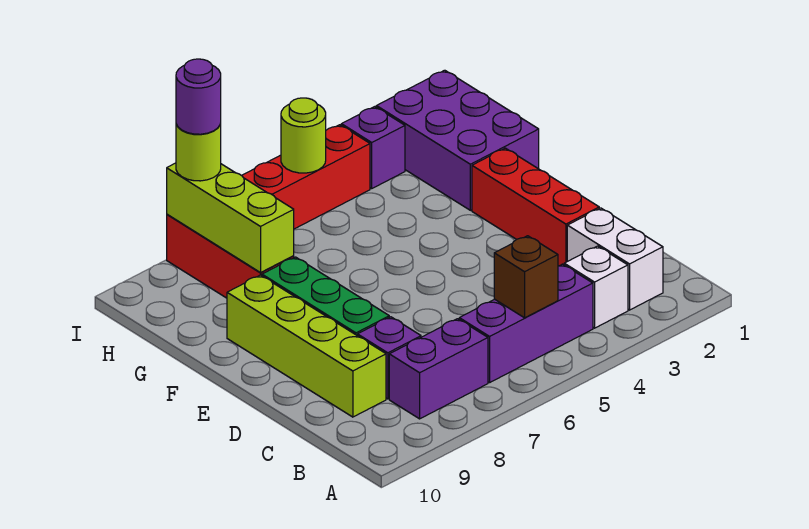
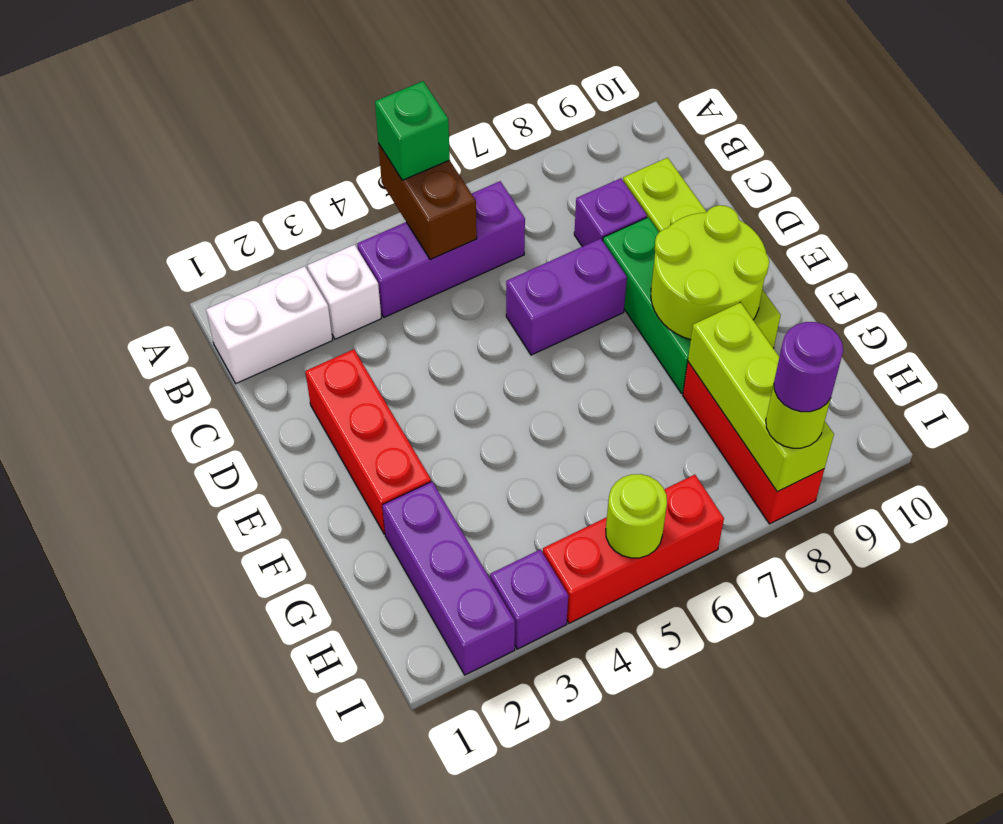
none -> green 1x1 brick [375,81,450,180]
white 1x2 brick [567,208,663,310] -> white 1x2 brick turned to [206,266,333,383]
brown 1x1 brick [494,236,558,318] -> brown 1x2 brick [378,144,477,259]
purple 1x2 brick [389,319,488,419] -> purple 1x2 brick moved to [506,239,627,355]
none -> lime 2x2 round brick [651,205,769,340]
purple 2x3 brick [376,70,539,210] -> purple 1x3 brick [382,482,515,675]

